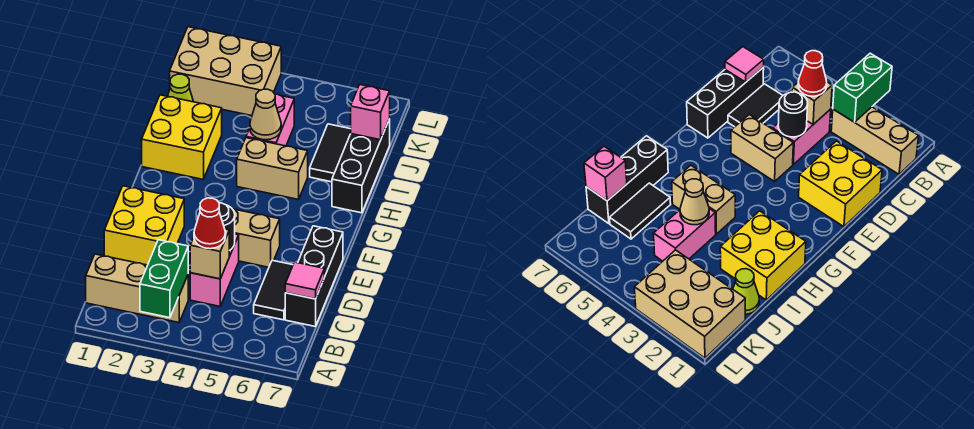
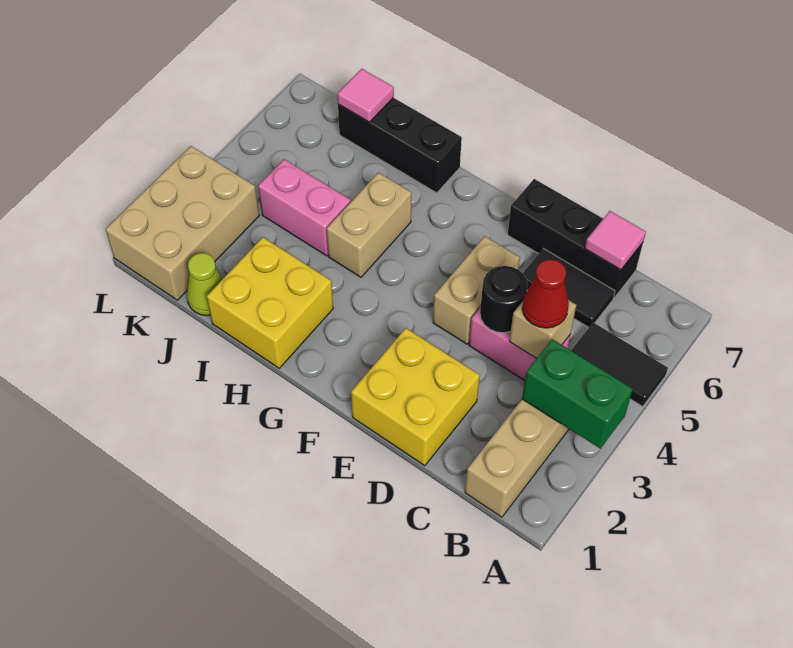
tan 1x1 cone [250,89,281,140] -> none
black 1x2 tile [310,124,351,182] -> black 1x2 tile moved to [571,323,668,407]
pink 1x1 brick [351,85,390,140] -> pink 1x1 tile [337,69,394,122]

